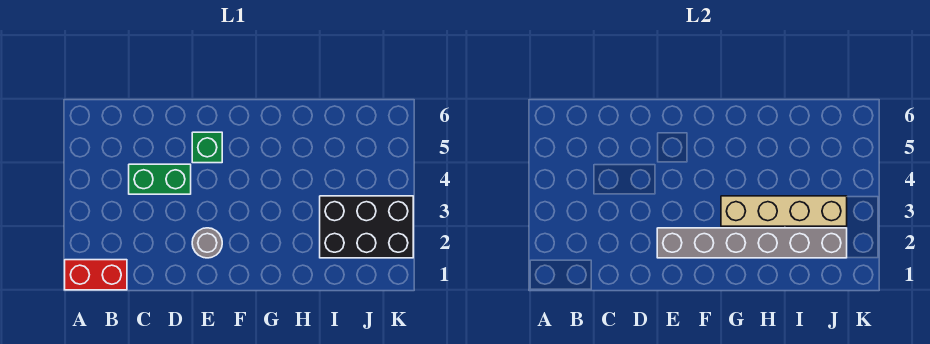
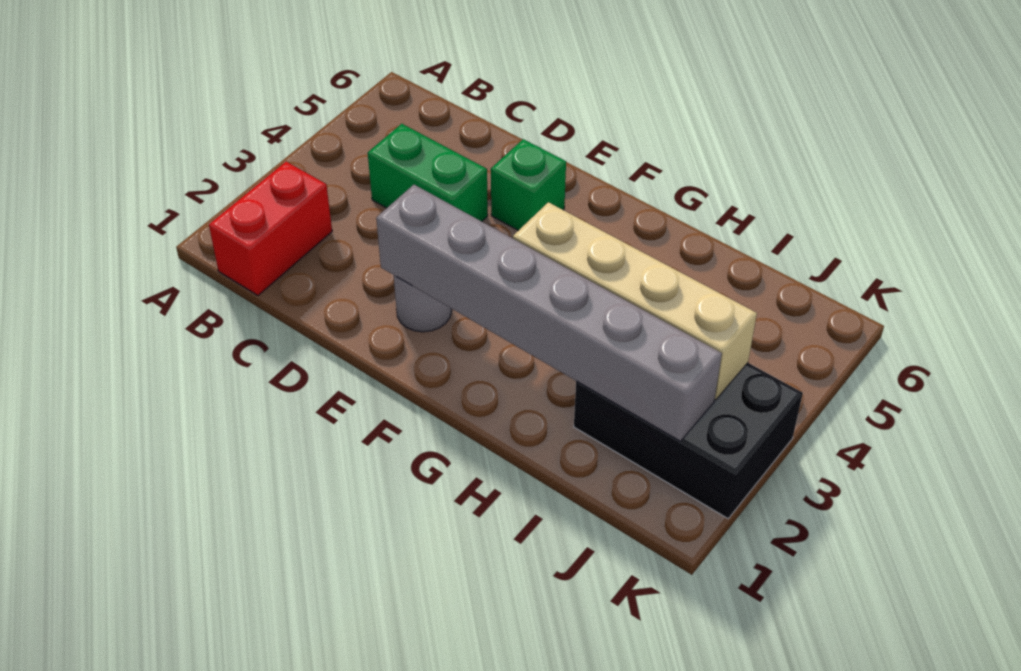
red 1x2 brick [65,260,127,290] -> red 1x2 brick turned to [209,162,332,295]

